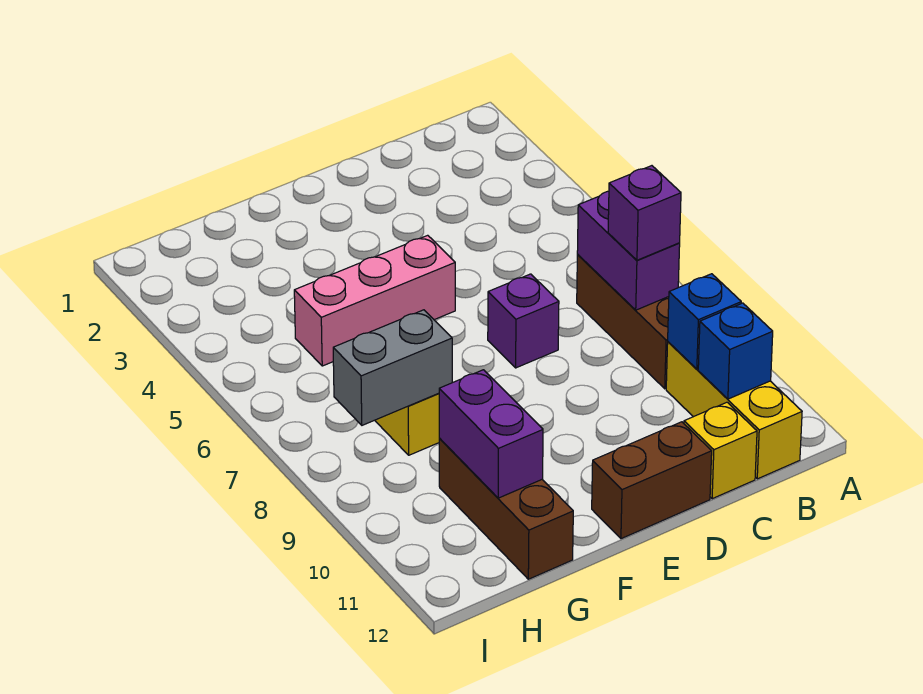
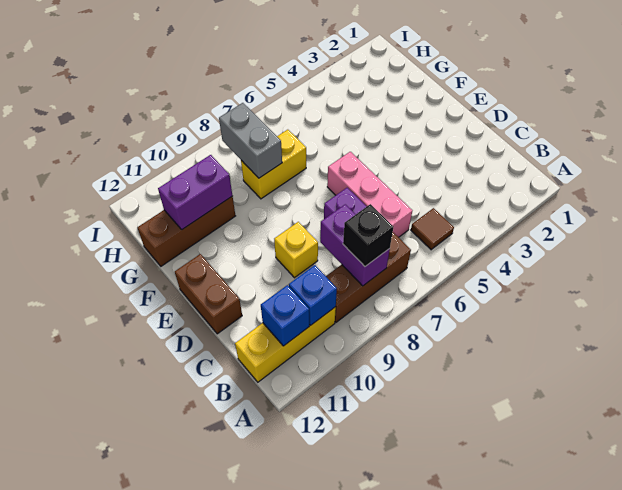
none -> brown 1x1 tile [411,208,454,250]
purple 1x2 brick [577,191,680,310] -> purple 1x2 brick turned to [320,204,390,286]
purple 1x1 brick [608,166,681,260] -> black 1x1 brick [343,204,393,266]
yellow 1x1 brick [684,402,757,499] -> yellow 1x1 brick moved to [274,222,318,278]
pink 1x3 brick [294,235,455,366] -> pink 1x3 brick moved to [327,152,412,237]

